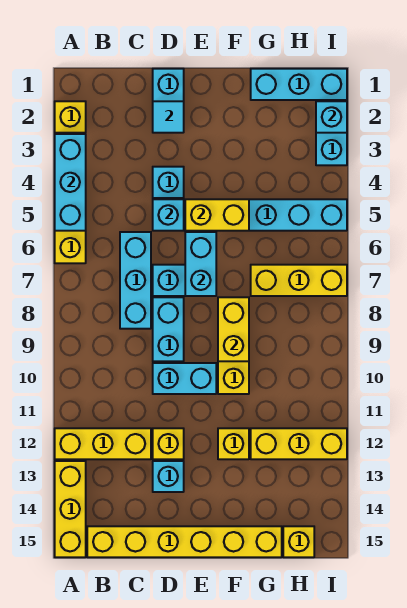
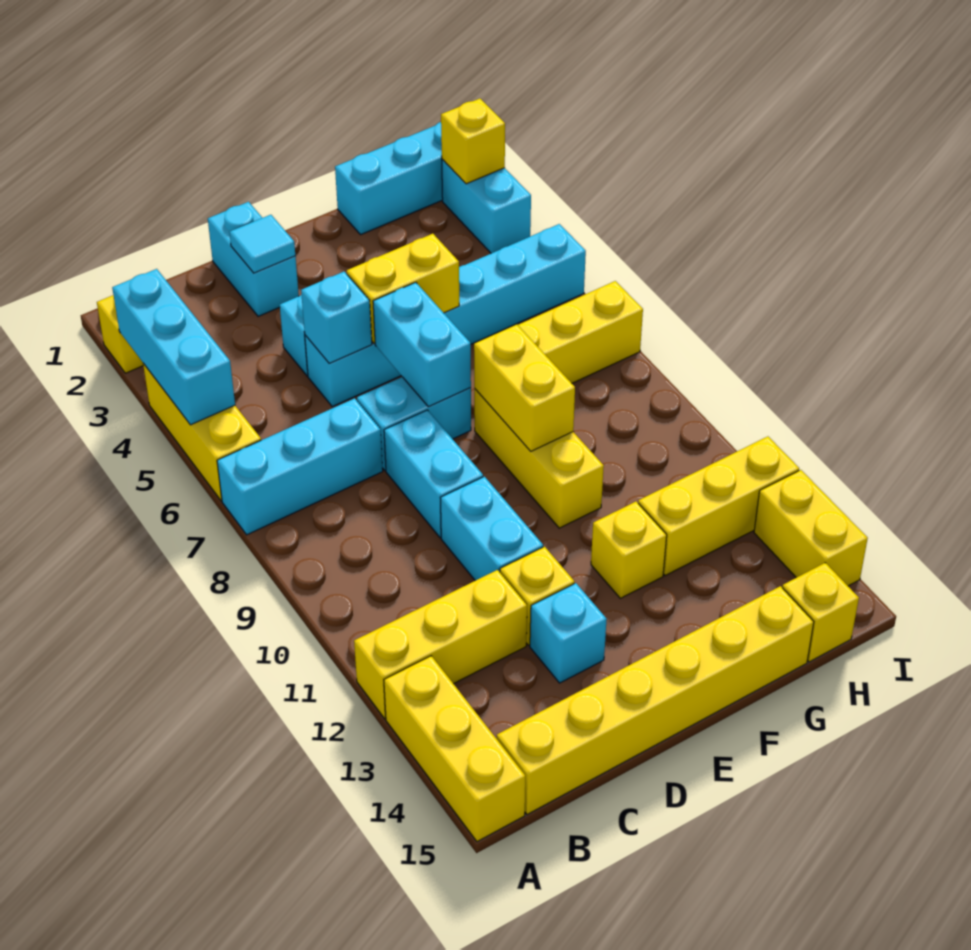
cyan 1x3 brick [120,232,151,329] -> cyan 1x3 brick turned to [217,398,383,535]
cyan 1x2 brick [153,363,216,394] -> cyan 1x2 brick turned to [441,477,543,581]
cyan 1x1 brick [316,101,347,133] -> yellow 1x1 brick [441,99,505,184]
none -> yellow 1x2 brick [754,470,868,586]

